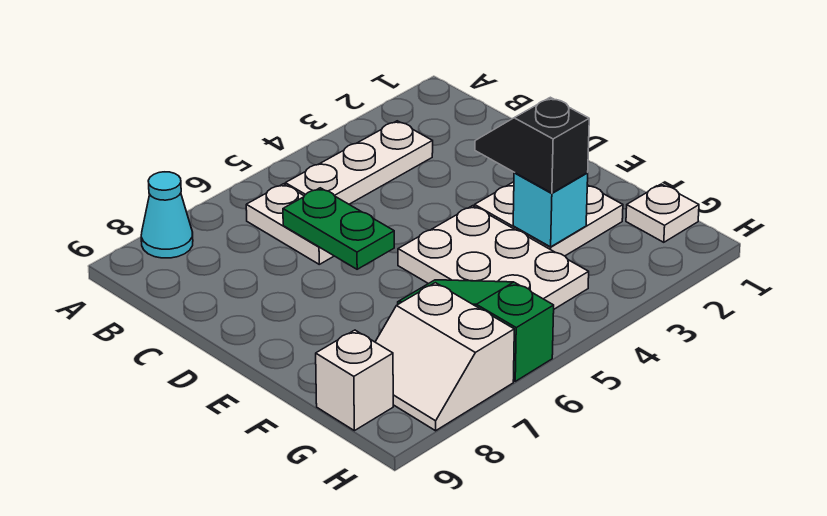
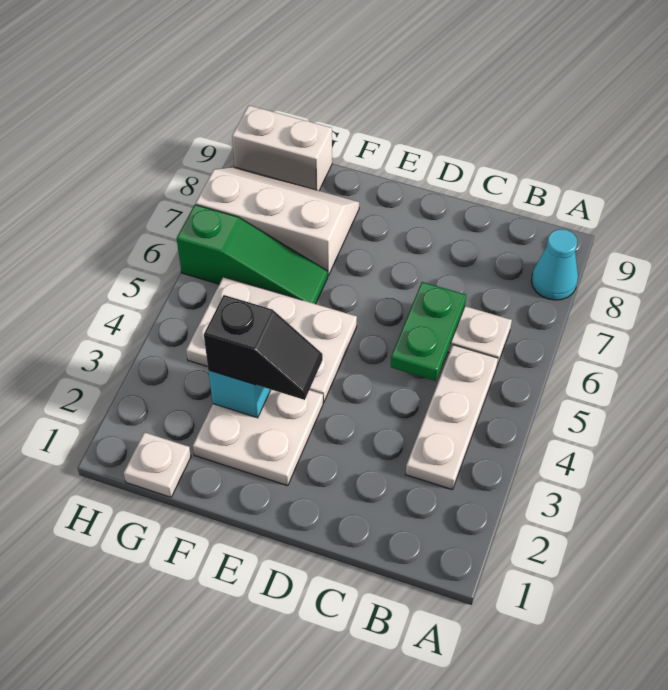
green 1x2 plate [283,188,394,269] -> green 1x2 plate turned to [391,282,466,381]
white 2x2 slope [375,283,514,431] -> white 2x3 slope [196,167,359,276]
white 1x1 brick [316,330,393,431] -> white 1x2 brick [232,105,332,191]

